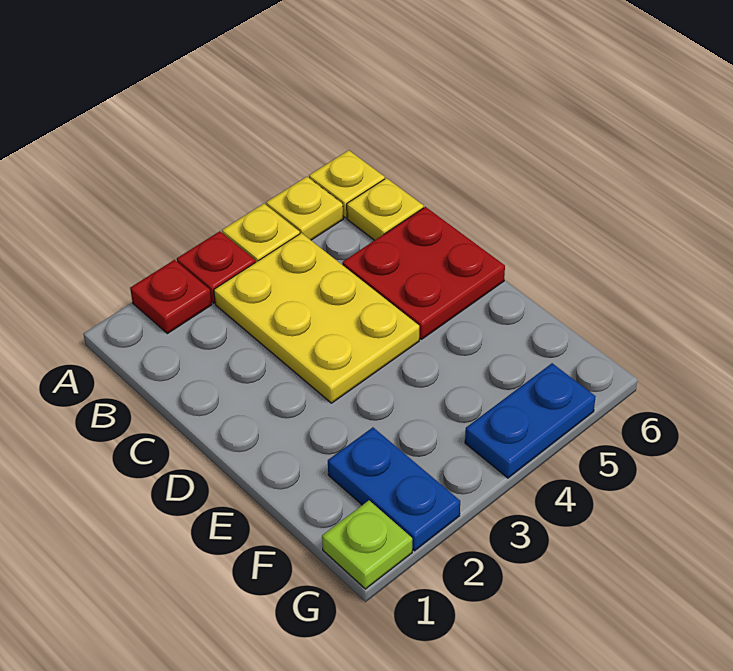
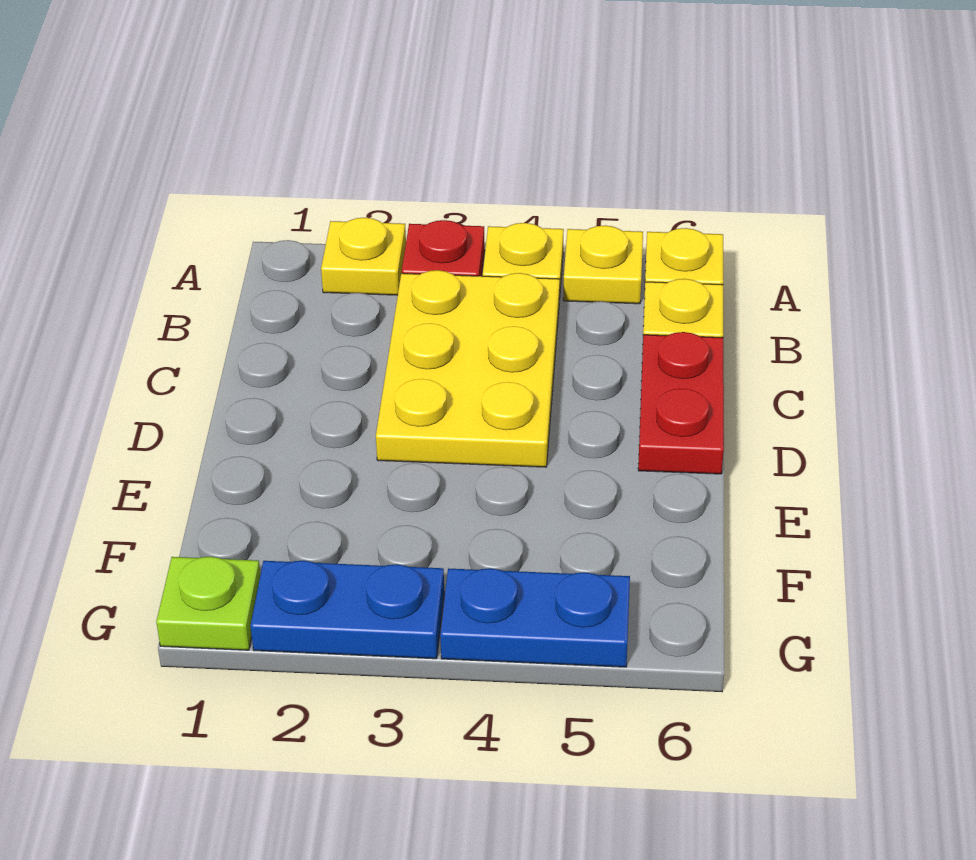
red 1x1 plate [130,260,212,334] -> yellow 1x1 plate [321,218,406,295]
red 2x2 plate [342,207,505,339] -> red 1x2 plate [638,332,724,474]
blue 1x2 plate [328,427,460,551] -> blue 1x2 plate turned to [251,560,444,659]

